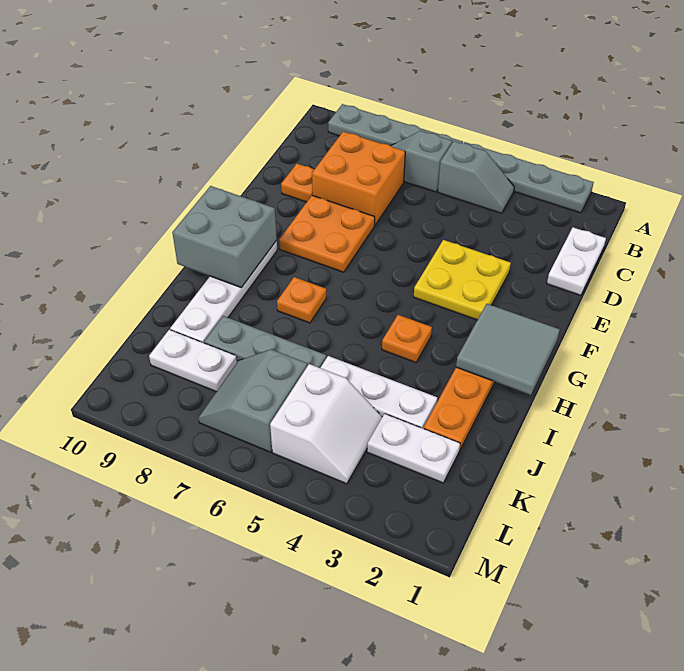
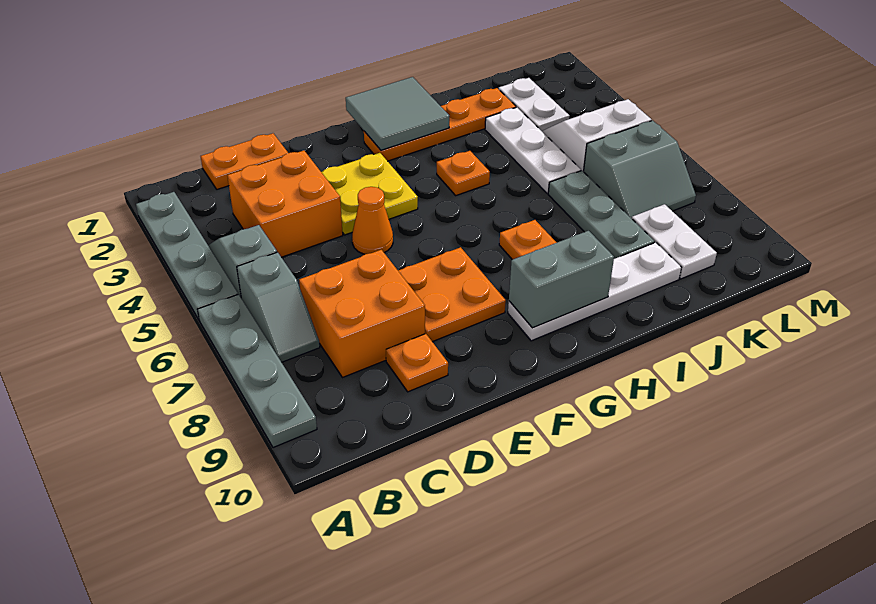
white 1x2 plate [547,227,606,295] -> orange 1x2 plate [201,133,288,189]
none -> orange 2x2 brick [227,151,343,257]
none -> orange 1x1 cone [352,187,393,254]
grey 2x2 brick [172,186,277,288] -> grey 1x2 brick [509,231,614,328]

